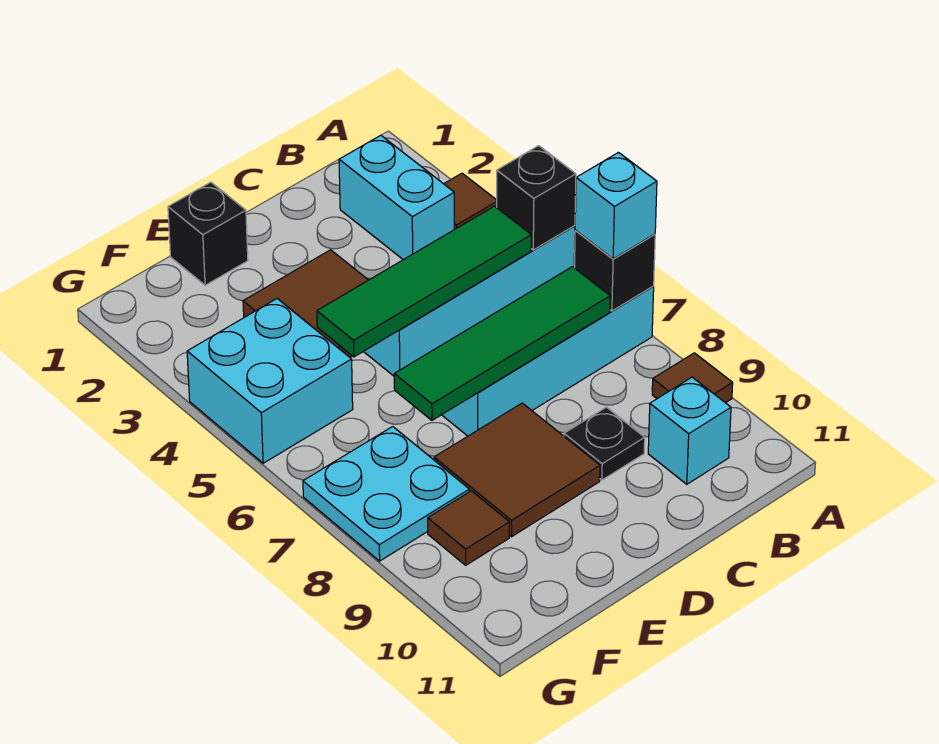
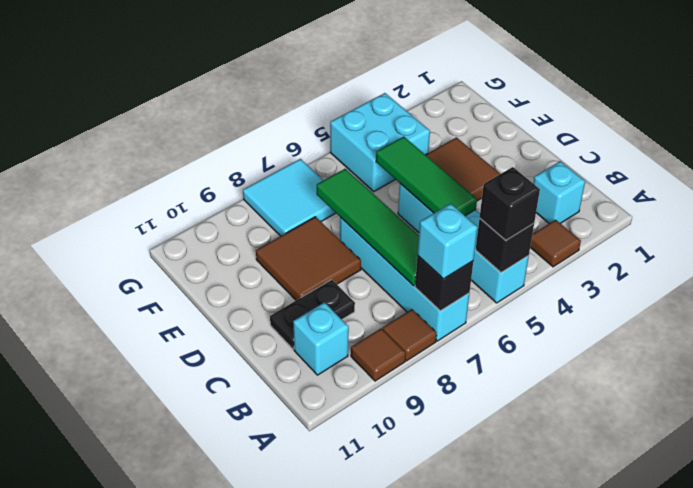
cyan 1x2 brick [339,135,454,260] -> cyan 1x1 brick [533,161,585,223]
green 1x4 tile [317,206,531,357] -> green 1x3 tile [376,136,477,216]
black 1x1 plate [564,407,645,480] -> black 1x2 plate [270,280,355,349]
black 1x1 brick [168,182,248,285] -> black 1x1 brick moved to [480,167,540,240]
cyan 2x2 plate [303,427,469,561] -> cyan 2x2 tile [243,159,336,236]
brown 1x1 tile [428,491,509,565] -> brown 1x1 tile moved to [383,309,437,361]

